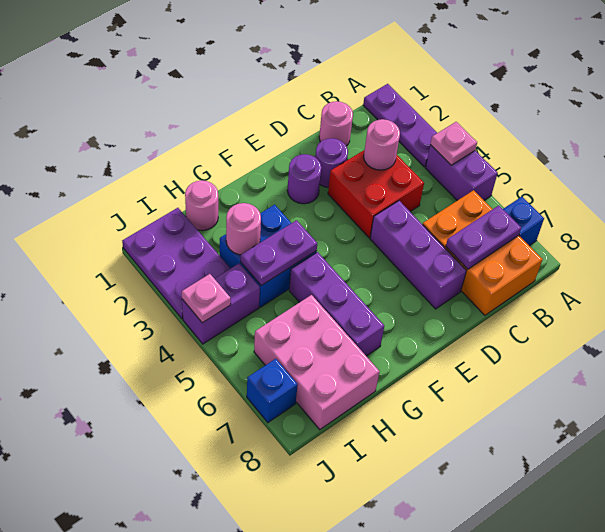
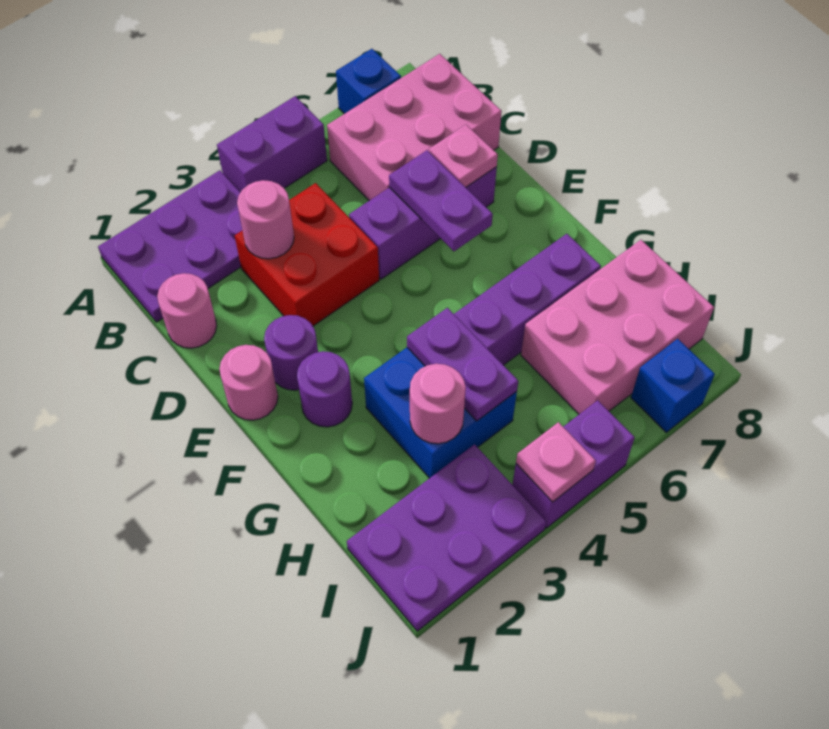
purple 1x3 plate [363,84,437,167] -> purple 2x3 plate [98,170,242,322]
pink 1x1 plate [430,122,477,165] -> pink 1x1 plate moved to [429,125,498,187]
orange 2x3 brick [423,190,543,315] -> pink 2x3 brick [327,54,502,201]
purple 1x2 plate [446,206,521,269] -> purple 1x2 plate moved to [389,150,493,251]
purple 1x1 round brick [315,138,348,187] -> purple 1x1 round brick moved to [297,351,352,427]
pink 1x1 round brick [185,180,218,231] -> pink 1x1 round brick moved to [219,345,278,420]
purple 1x2 brick [182,263,260,344] -> purple 1x2 brick turned to [512,400,635,528]

